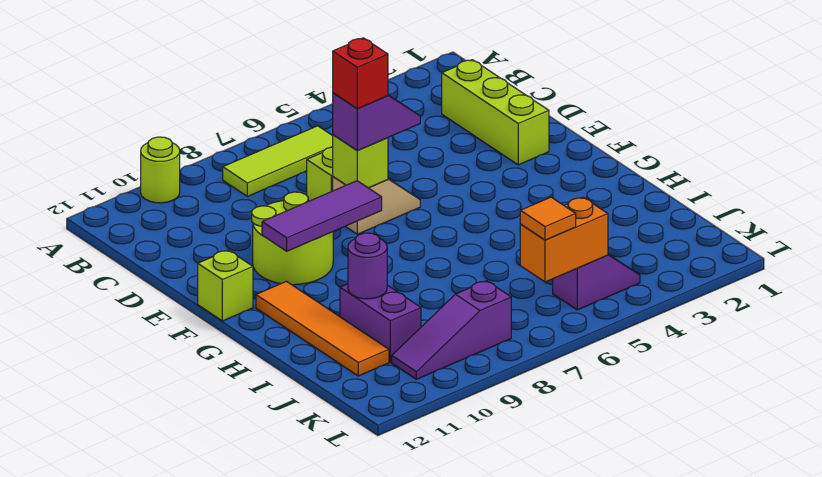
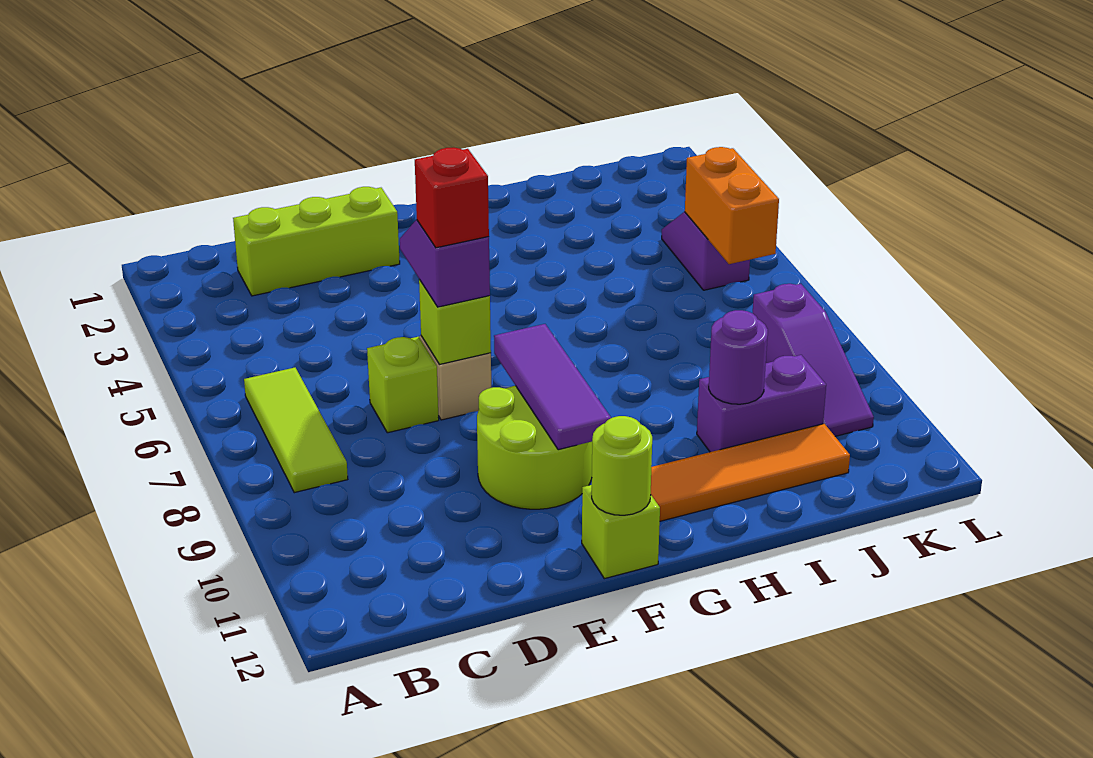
lime 1x1 round brick [141,137,180,203] -> lime 1x1 round brick moved to [592,416,652,515]
orange 1x1 tile [520,197,576,240] -> none

